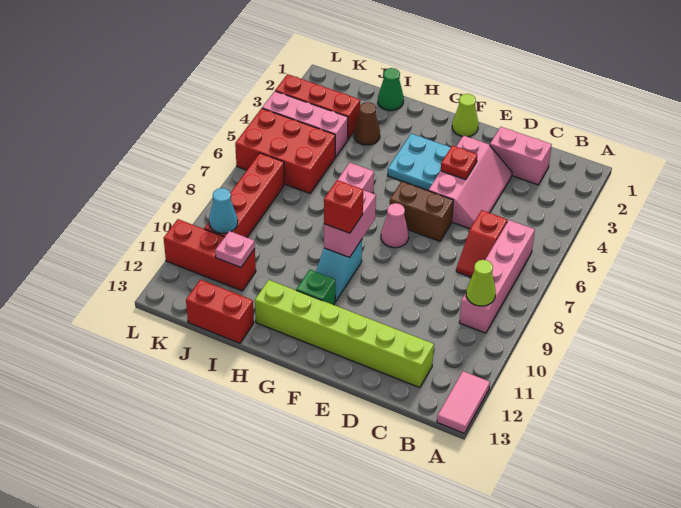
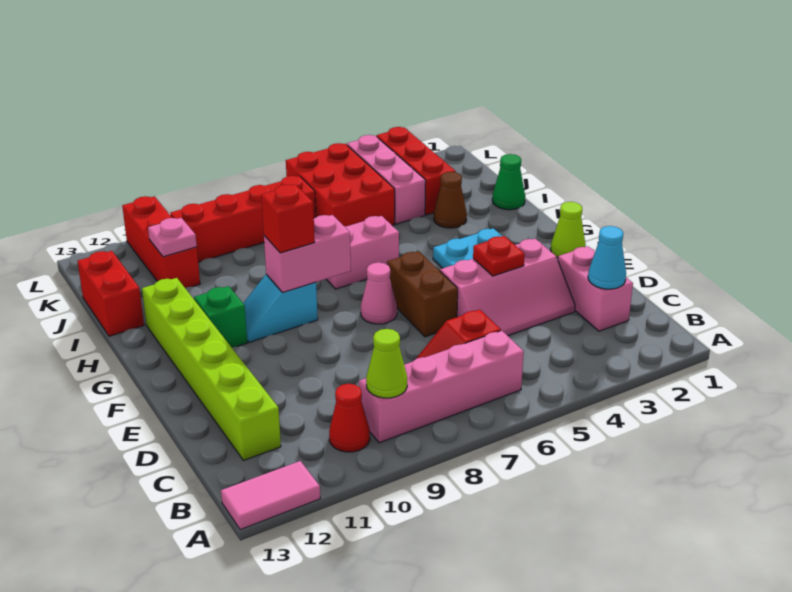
none -> red 1x1 cone [329,384,370,452]
cyan 1x1 cone [209,188,238,233] -> cyan 1x1 cone moved to [588,226,626,289]

